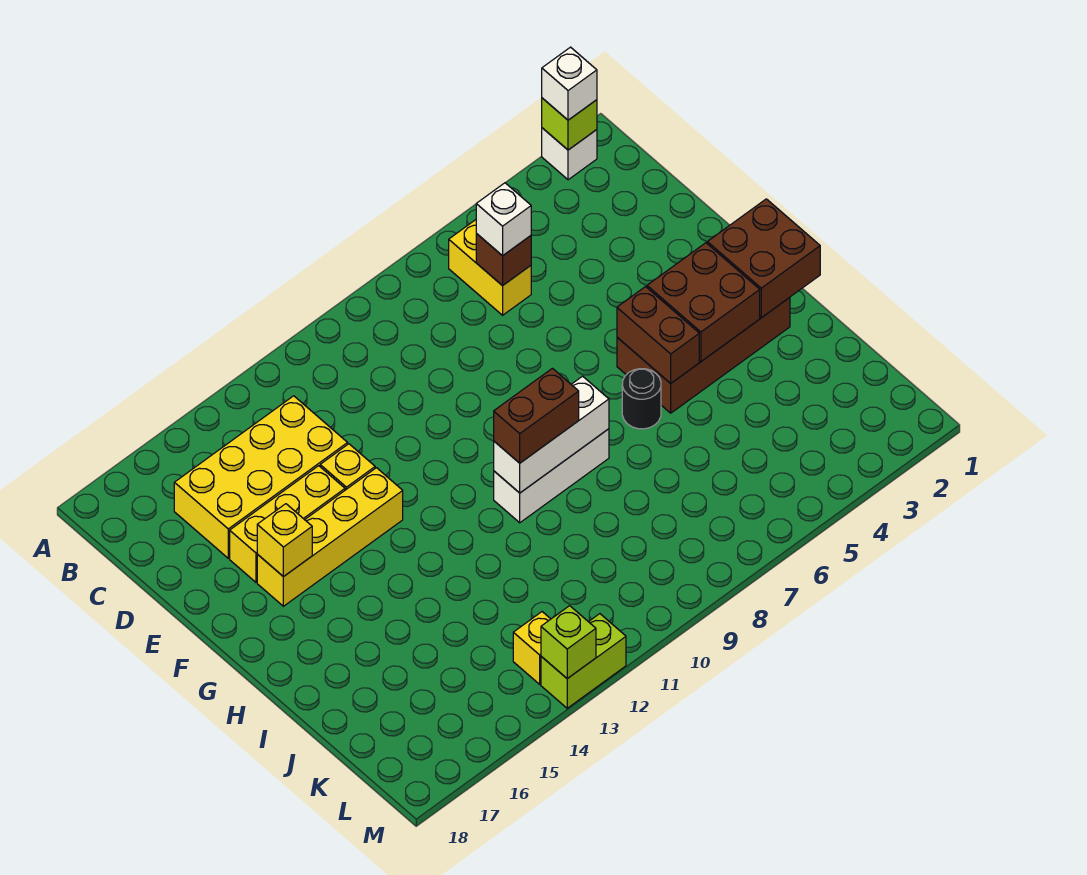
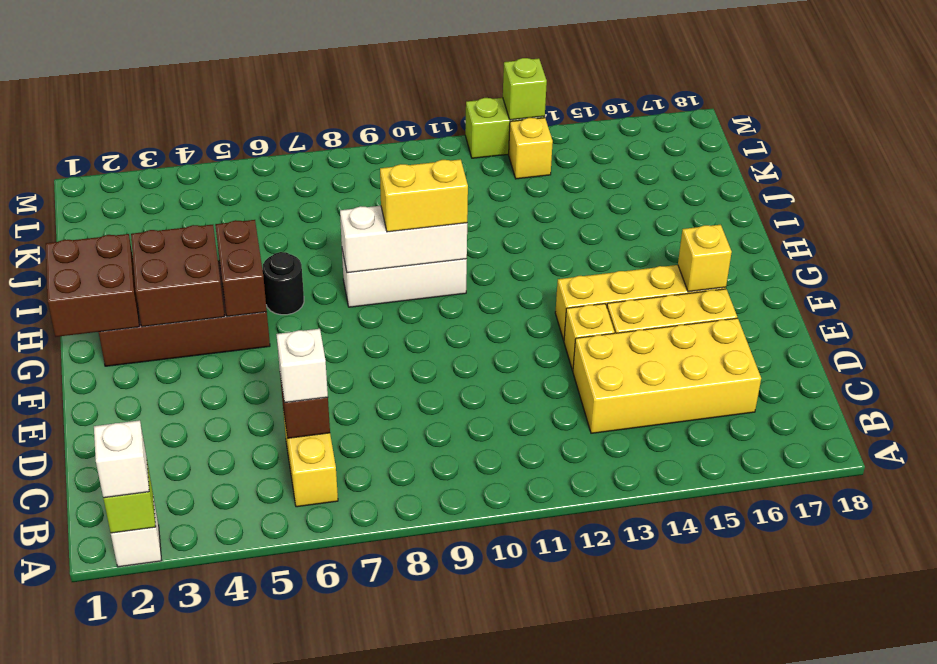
brown 1x2 brick [494,368,579,463] -> yellow 1x2 brick [380,159,468,232]

